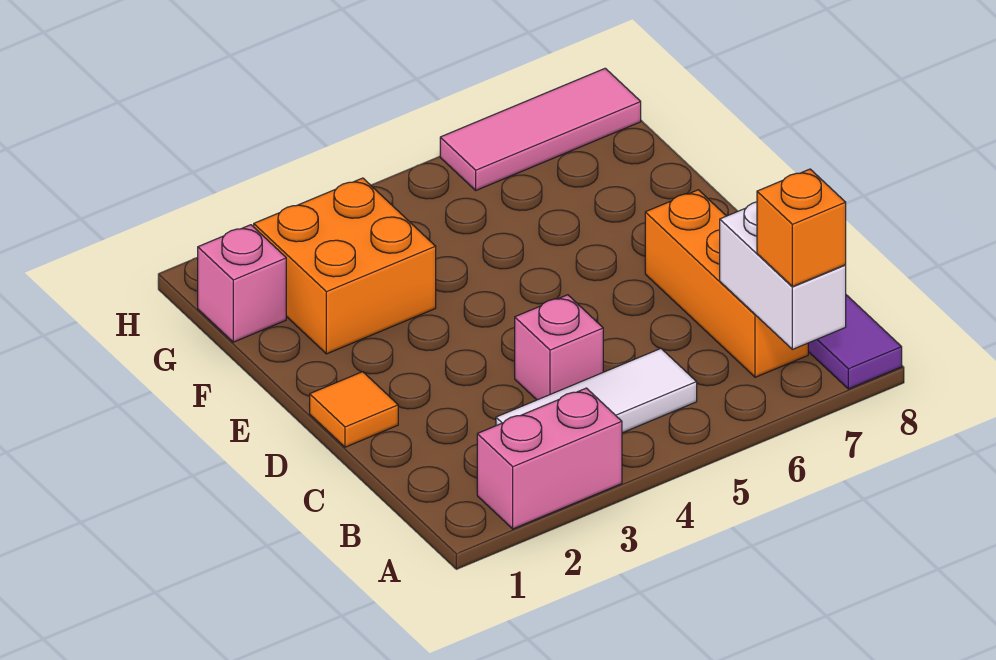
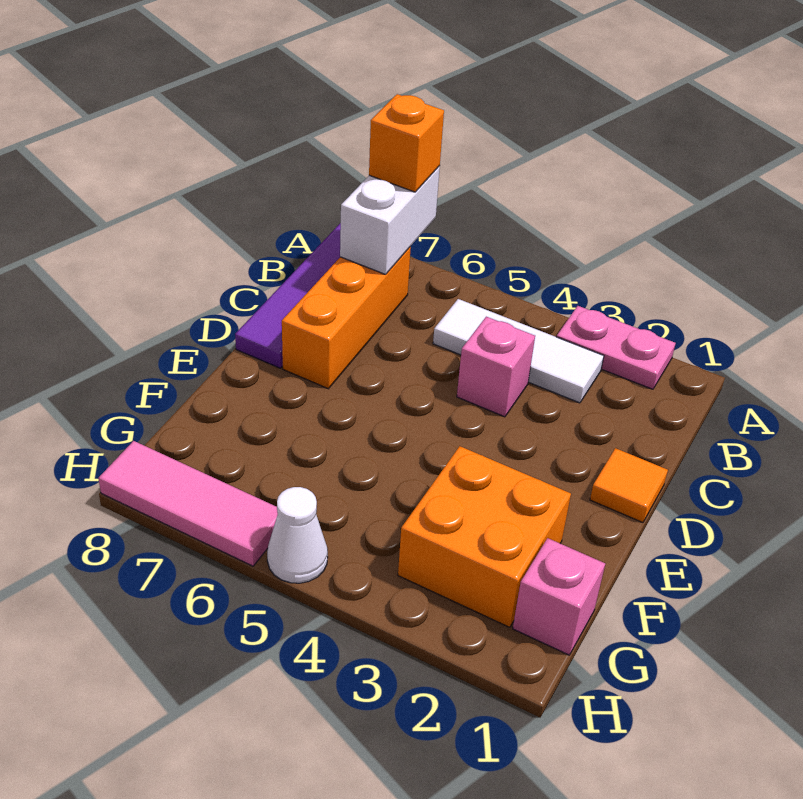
pink 1x2 brick [477,388,622,529] -> pink 1x2 plate [557,306,676,389]
none -> white 1x1 cone [267,487,328,583]

